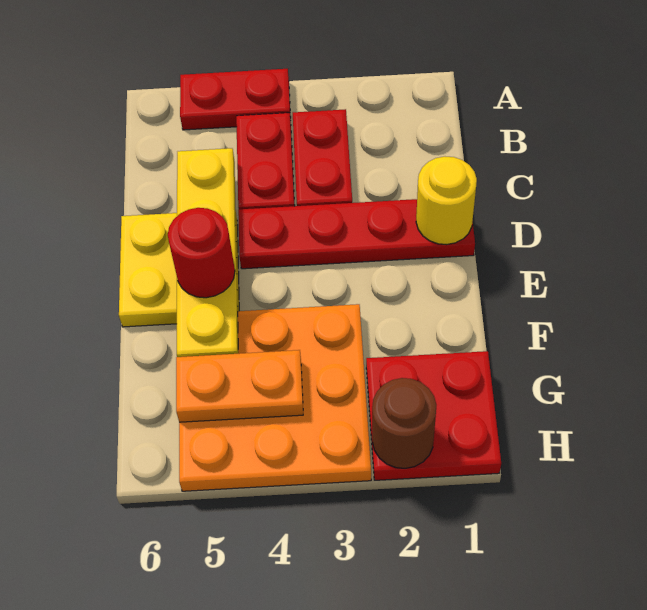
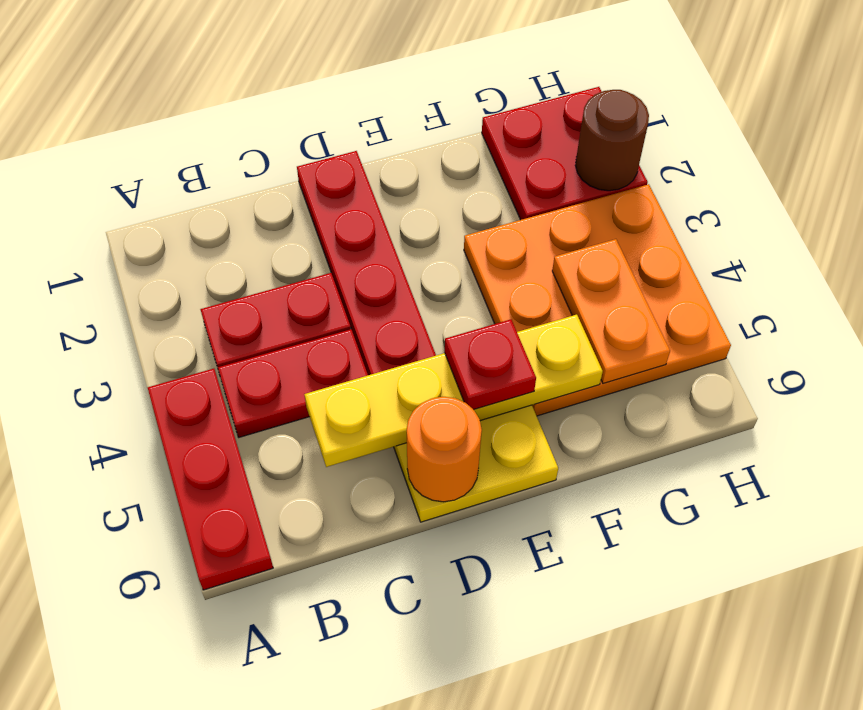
red 1x2 plate [180,69,291,130] -> red 1x3 plate [148,369,273,590]
yellow 1x1 round brick [416,157,477,245] -> none
none -> orange 1x1 round brick [407,397,482,502]
red 1x1 round brick [168,208,235,298] -> red 1x1 plate [445,319,536,410]

